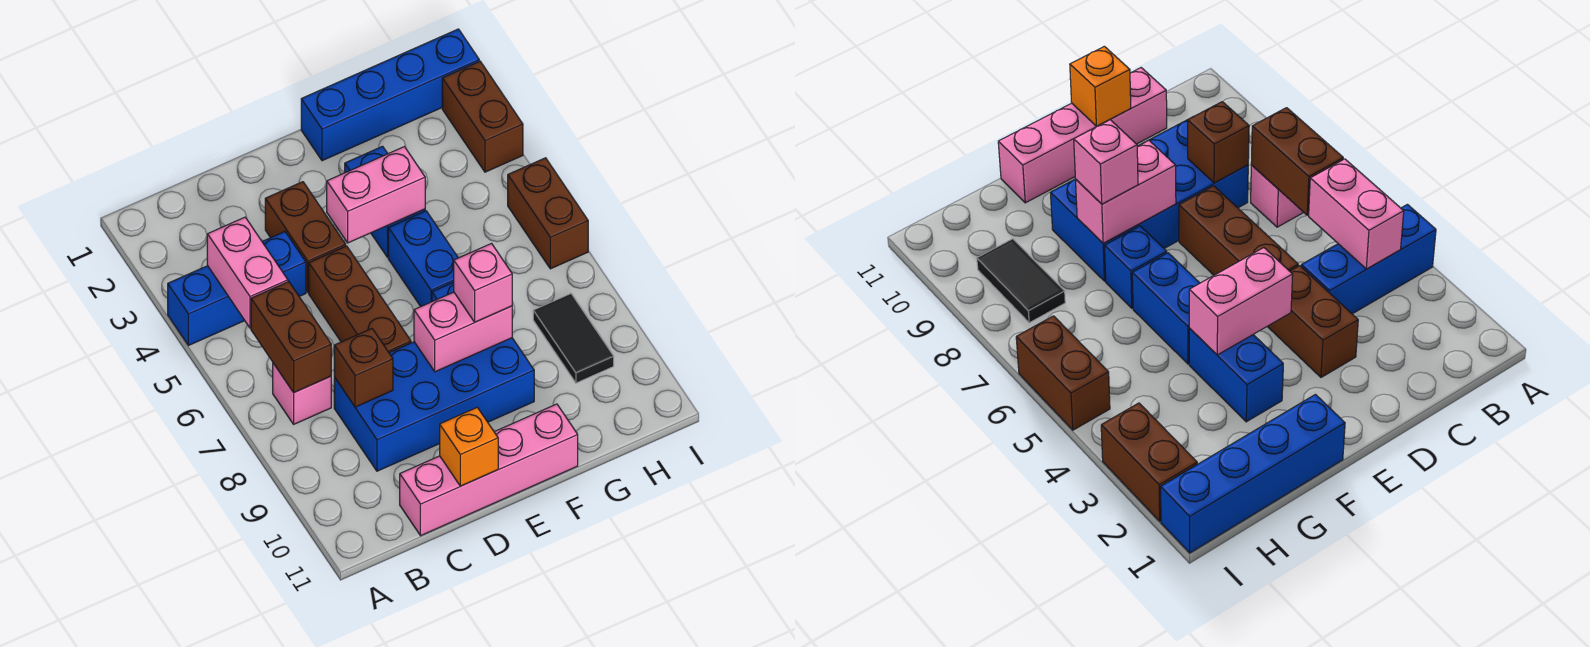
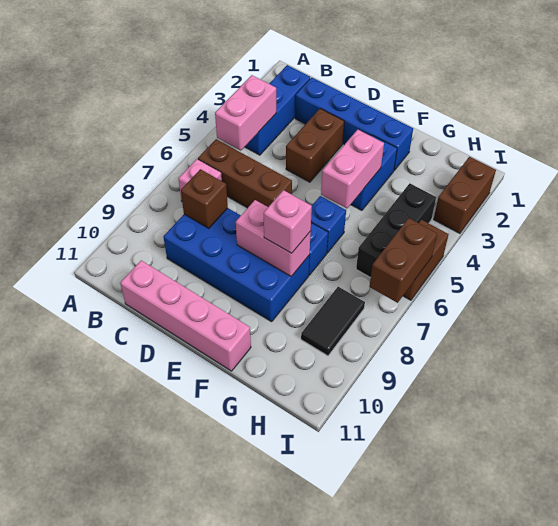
blue 1x3 brick [168,232,306,346] -> blue 1x3 brick turned to [245,65,310,155]
brown 1x2 brick [251,282,331,392] -> brown 1x2 brick moved to [369,218,437,303]
brown 1x3 brick [309,246,411,353] -> brown 1x3 brick turned to [198,139,292,208]
orange 1x1 brick [440,407,498,486] -> none
pink 1x2 brick [327,147,425,243] -> pink 1x2 brick turned to [321,130,384,208]
blue 1x4 brick [301,29,479,161] -> blue 1x4 brick moved to [295,78,413,170]
blue 1x2 brick [388,211,458,307] -> blue 1x1 brick [311,196,346,253]
none -> black 1x3 brick [356,183,436,278]

